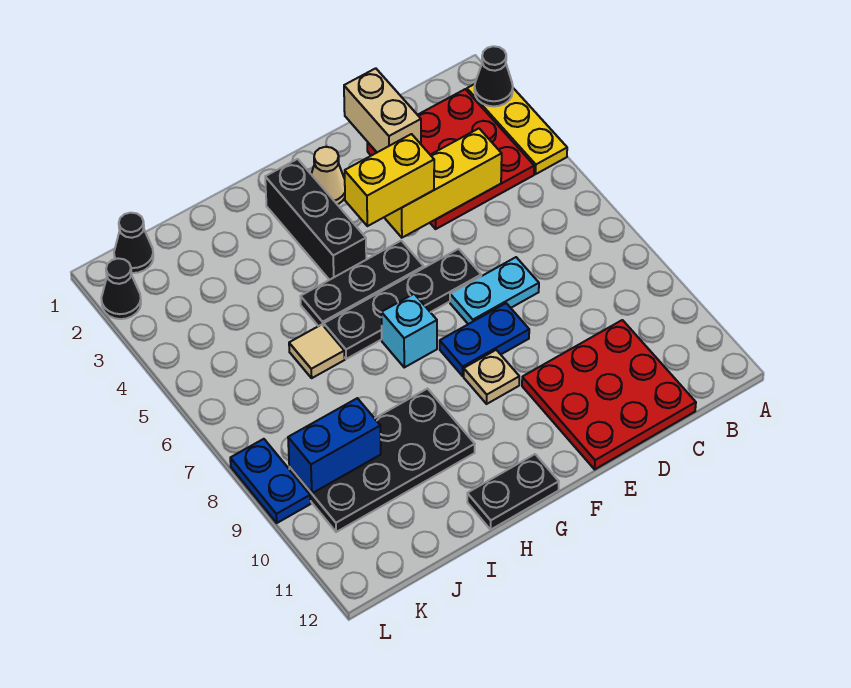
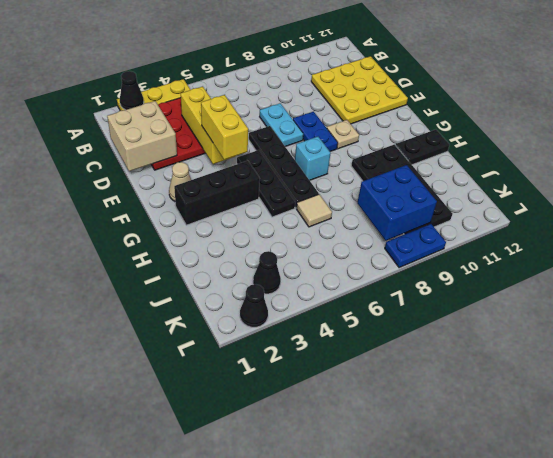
red 3x3 plate [522,320,696,469] -> yellow 3x3 plate [311,56,408,124]
tan 1x2 brick [344,68,421,152] -> tan 2x2 brick [107,101,177,171]
black 1x2 plate [467,454,559,530] -> black 1x2 plate turned to [395,130,449,165]
blue 1x2 brick [288,398,381,493] -> blue 2x2 brick [357,165,437,240]
black 1x1 cone [114,213,153,273] -> black 1x1 cone moved to [253,251,281,294]

